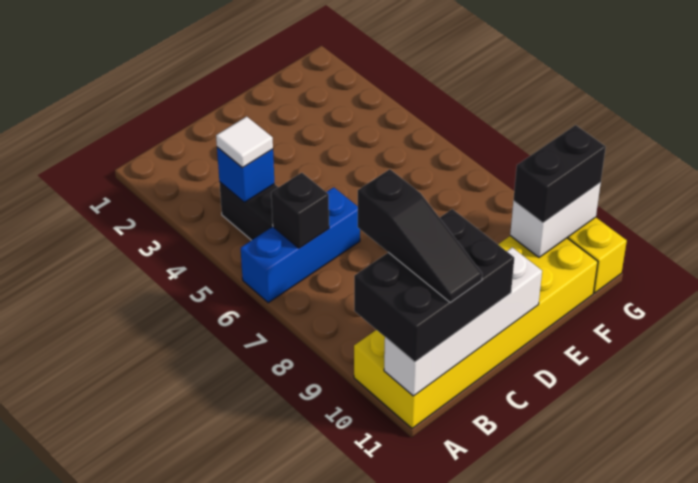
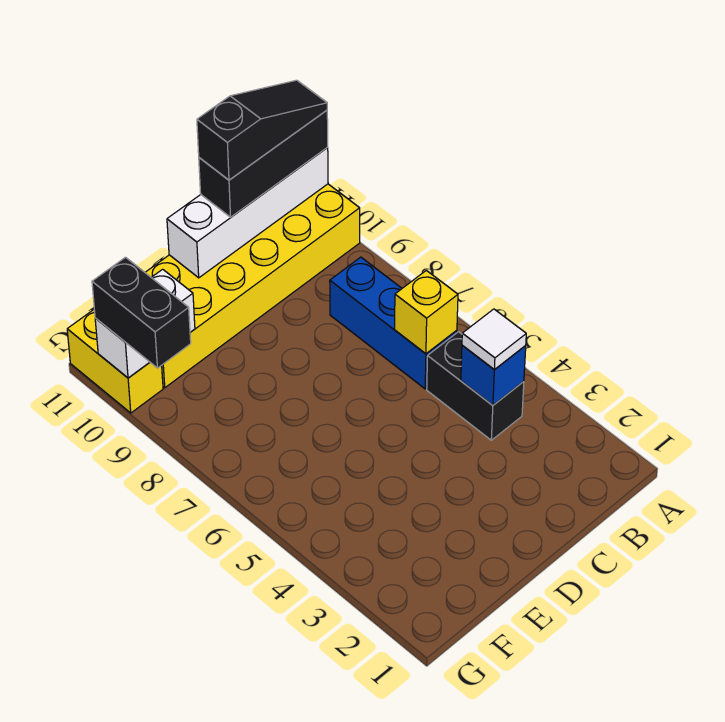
blue 1x3 brick [241,187,360,303] -> blue 1x3 brick turned to [330,257,457,389]
black 2x3 brick [354,209,514,362] -> black 1x3 brick [199,110,328,217]
black 1x1 brick [271,173,329,248] -> yellow 1x1 brick [395,270,458,354]
black 1x3 slope [358,169,482,303] -> black 1x3 slope turned to [197,80,327,180]
black 1x2 brick [513,125,606,223] -> black 1x2 brick turned to [92,257,191,368]

